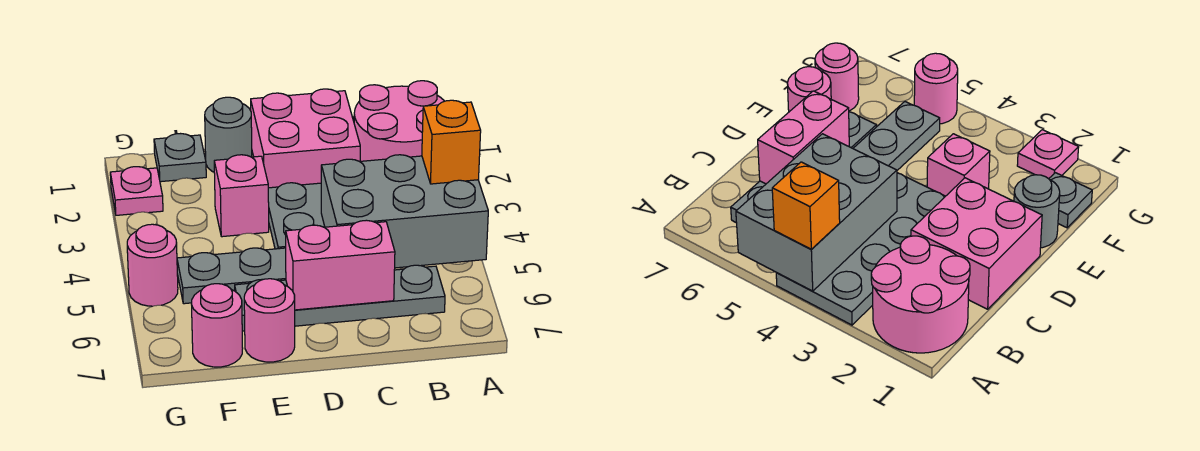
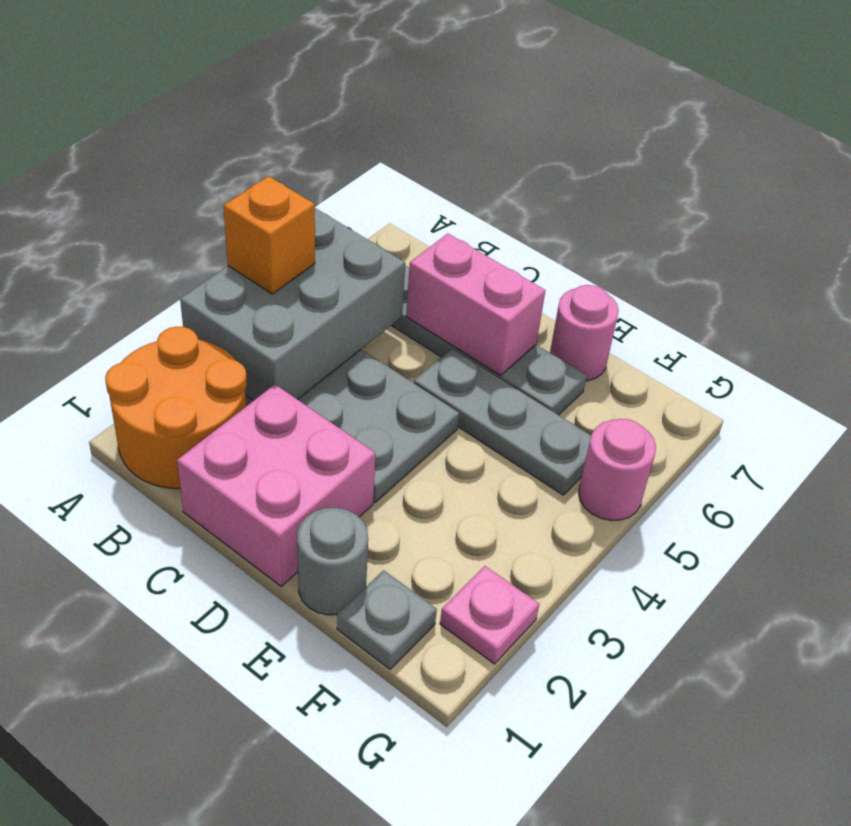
pink 2x2 round brick [354,81,444,161] -> orange 2x2 round brick [105,327,247,489]
grey 2x3 brick [321,155,488,268] -> grey 2x3 brick turned to [180,208,405,401]
pink 1x1 brick [214,155,269,237] -> none
pink 1x1 round brick [192,284,243,367] -> none

